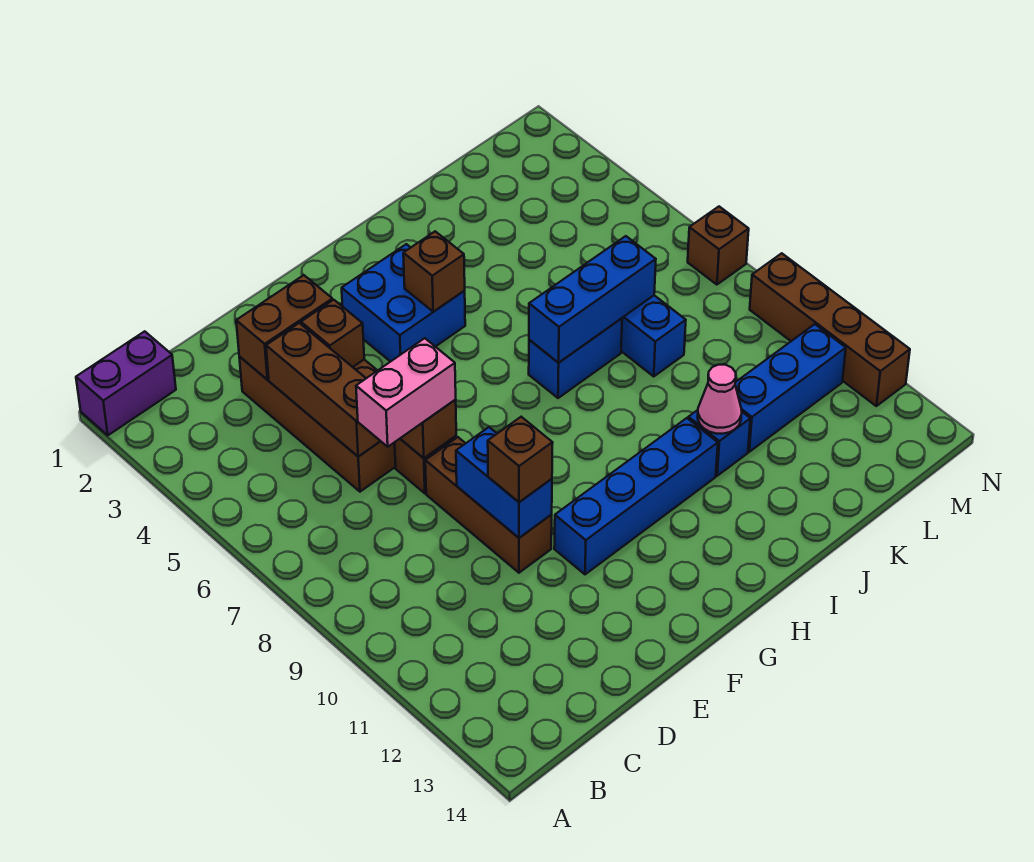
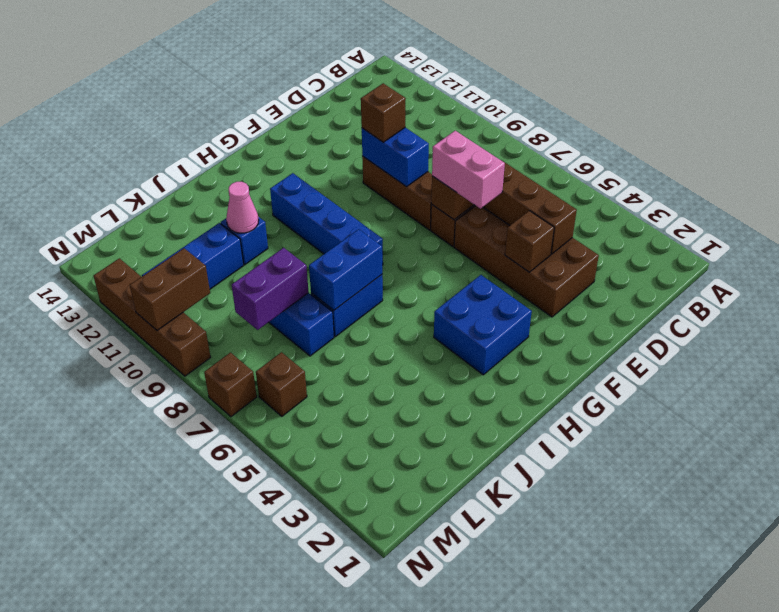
purple 1x2 brick [76,331,176,435] -> purple 1x2 brick moved to [232,248,309,330]
brown 1x2 brick [236,275,332,380] -> brown 1x2 brick moved to [130,248,210,330]
pink 1x2 brick [356,338,456,447] -> pink 1x2 brick turned to [432,131,505,209]
blue 1x4 brick [554,418,718,574] -> blue 1x4 brick turned to [270,173,383,265]
brown 1x1 brick [403,231,465,312] -> brown 1x1 brick moved to [256,352,307,416]
blue 1x3 brick [529,236,656,363] -> blue 1x2 brick [309,229,382,310]

